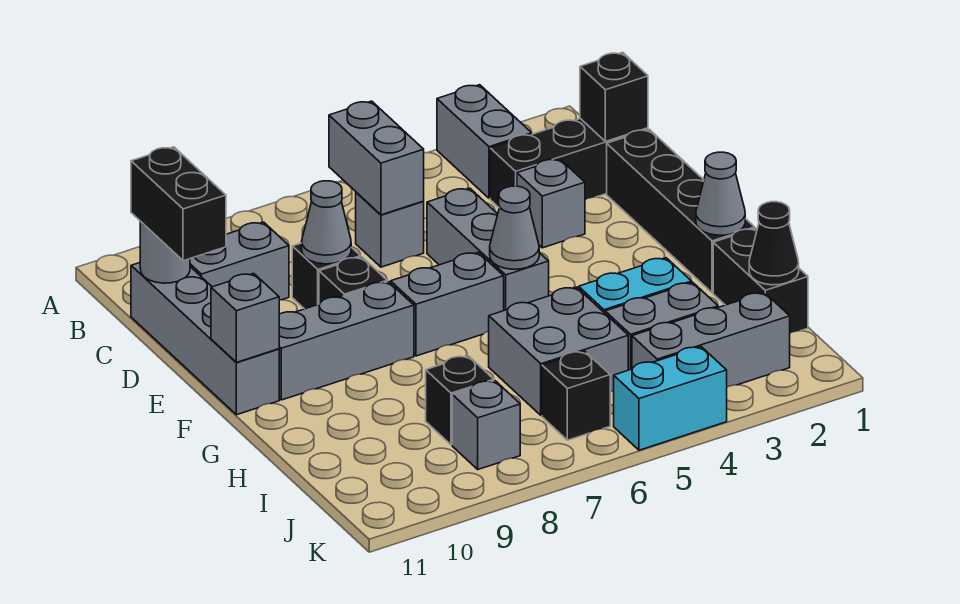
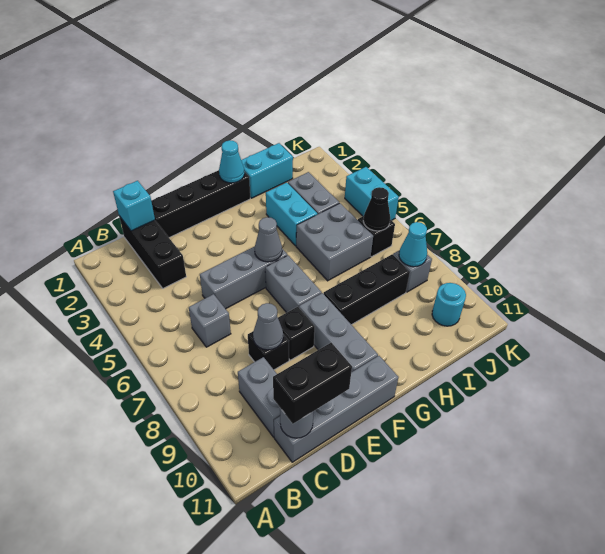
grey 1x2 brick [437,85,532,198] -> none
grey 1x2 brick [329,101,424,215] -> none
black 1x1 brick [580,52,648,142] -> cyan 1x1 brick [113,181,155,231]
grey 1x1 brick [517,159,585,248] -> none
grey 1x1 brick [211,273,279,362] -> none
grey 1x1 cone [696,152,745,235] -> cyan 1x1 cone [219,140,244,183]
black 1x2 brick [713,228,808,333] -> cyan 1x2 brick [241,143,293,198]
black 1x1 cone [749,202,799,285] -> black 1x1 cone moved to [363,187,390,231]
black 1x1 brick [426,356,494,445] -> black 1x3 brick [324,254,410,325]
grey 1x3 brick [632,293,790,387] -> none
none -> cyan 1x1 cone [399,222,427,267]
none -> cyan 1x1 round brick [432,283,466,326]

